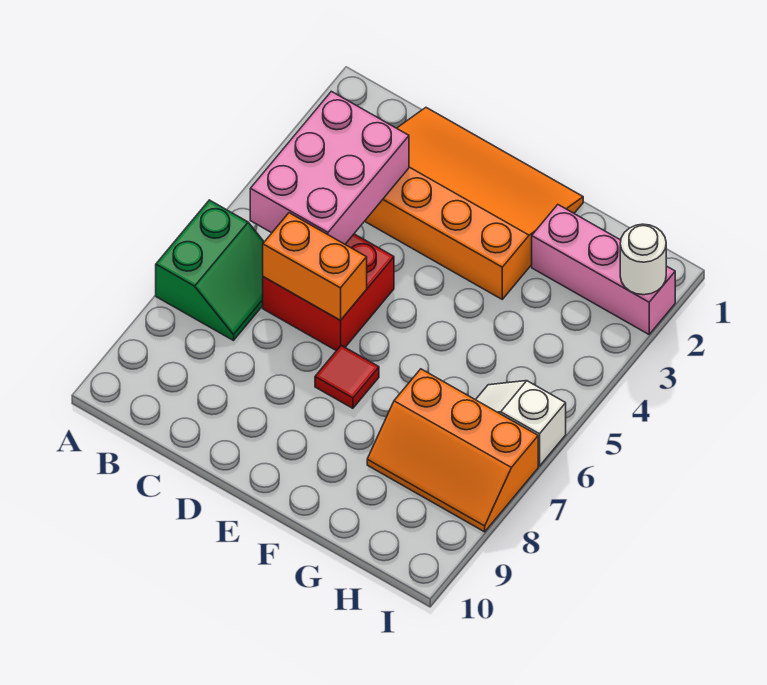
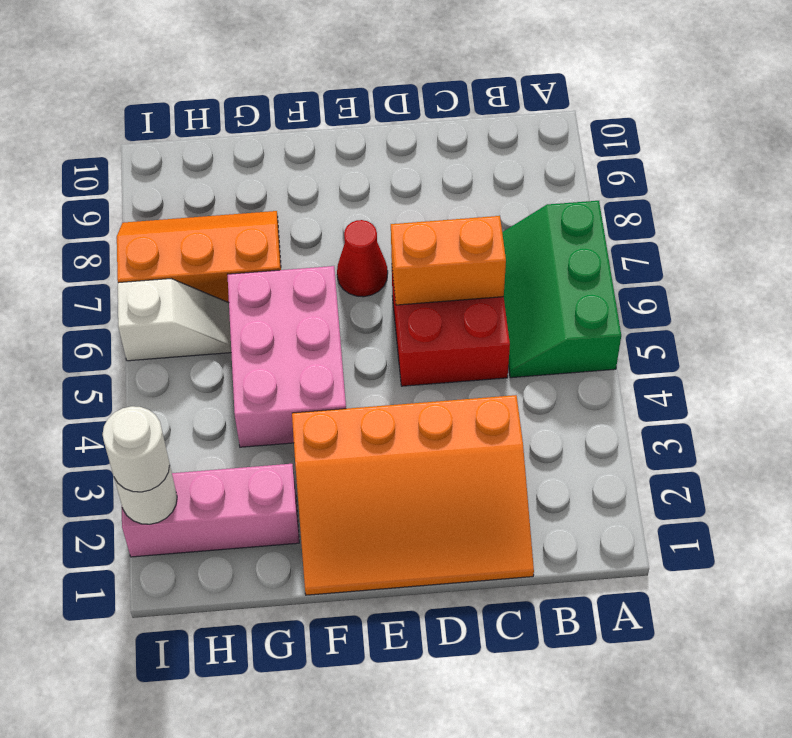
green 2x2 slope [156,200,264,341] -> green 2x3 slope [502,201,621,378]
pink 2x3 brick [250,91,409,244] -> pink 2x3 brick moved to [227,266,346,447]
red 1x1 tile [315,345,379,408] -> red 1x1 cone [337,220,388,297]
none -> white 1x1 round brick [103,406,170,492]

